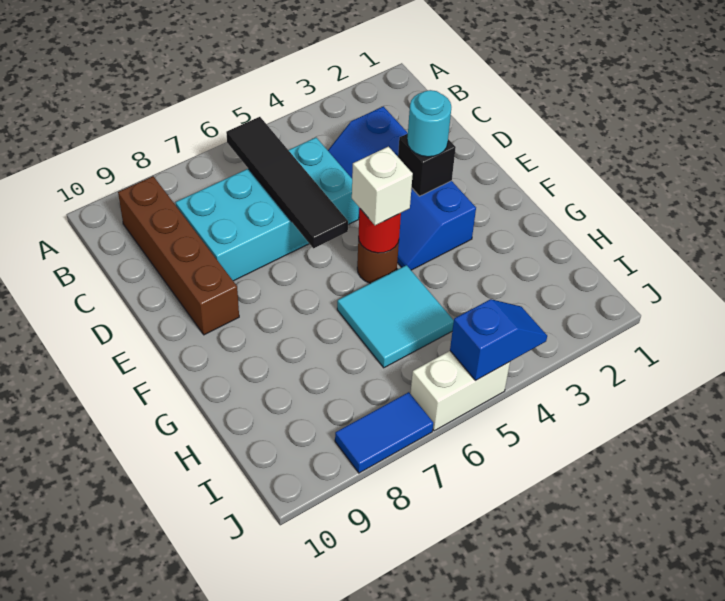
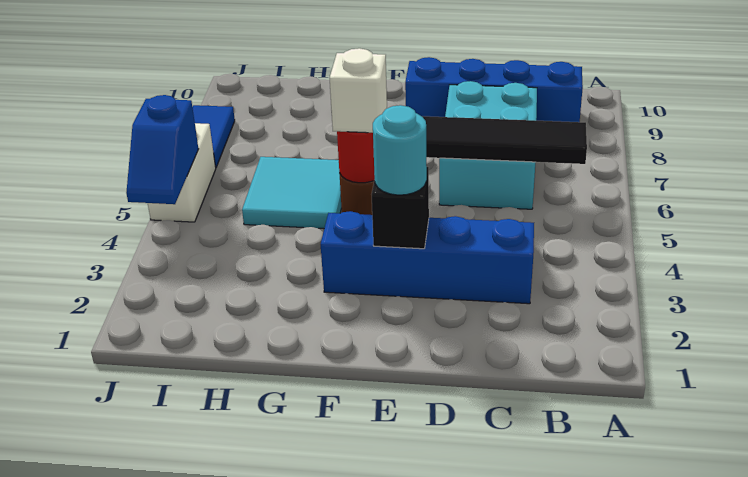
brown 1x4 brick [118,176,239,335] -> blue 1x4 brick [405,57,583,122]
cyan 2x4 brick [176,138,359,281] -> cyan 2x3 brick [439,81,537,209]

